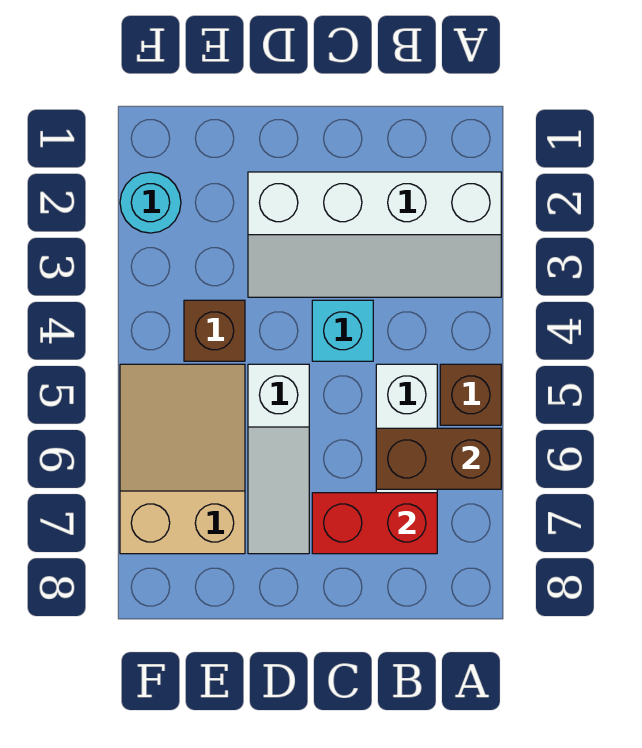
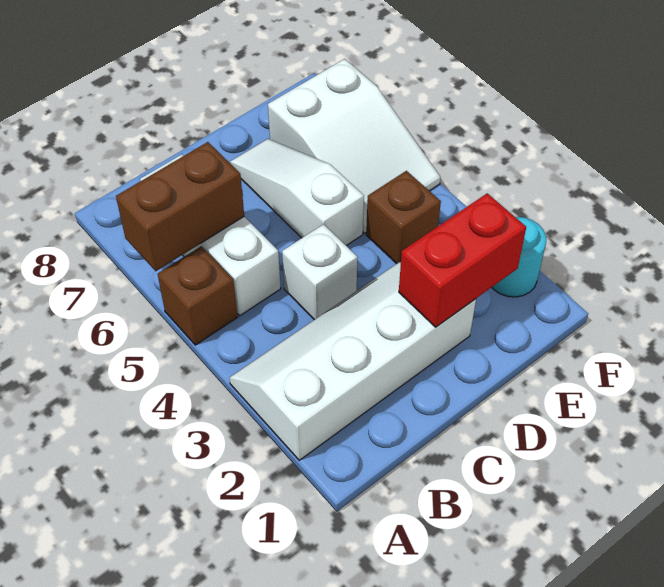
red 1x2 brick [312,493,437,554] -> red 1x2 brick moved to [399,193,526,327]
cyan 1x1 brick [312,300,373,361] -> white 1x1 brick [282,224,358,320]
tan 2x3 slope [120,364,245,554] -> white 2x3 slope [268,59,440,233]

